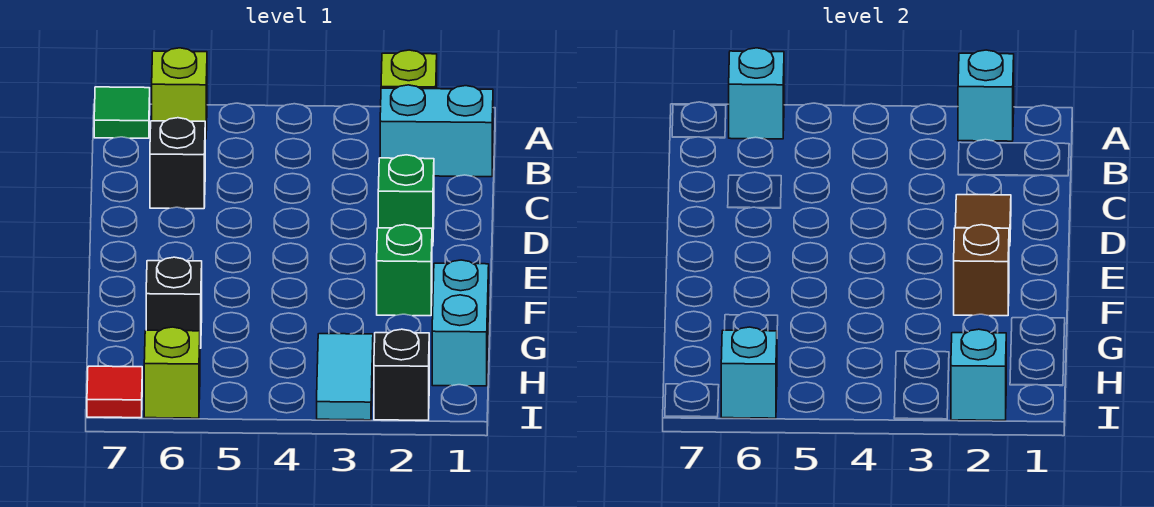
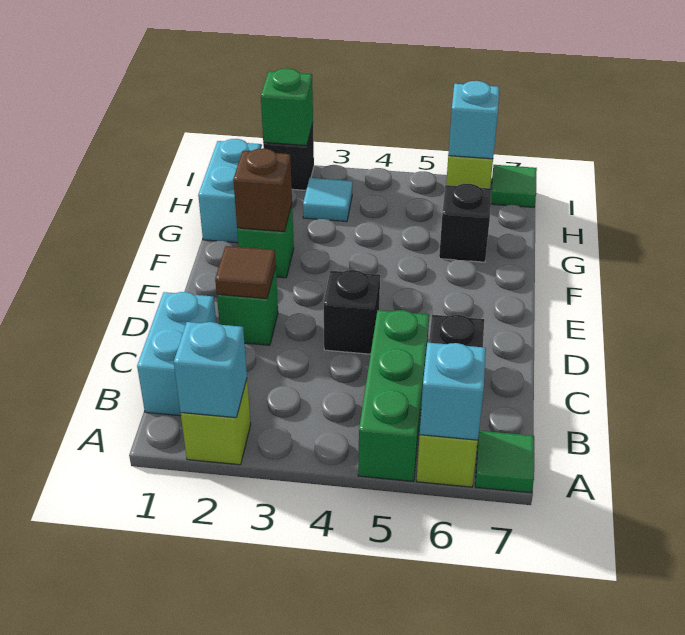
none -> green 1x3 brick [358,310,429,481]
cyan 1x2 brick [380,85,493,177] -> cyan 1x2 brick turned to [137,292,216,416]
none -> black 1x1 brick [324,270,380,354]
cyan 1x2 tile [317,334,373,420] -> cyan 1x1 tile [303,178,352,222]
cyan 1x1 brick [951,329,1006,420] -> green 1x1 brick [261,68,313,146]
red 1x1 tile [87,366,142,418] -> green 1x1 tile [491,165,537,207]

